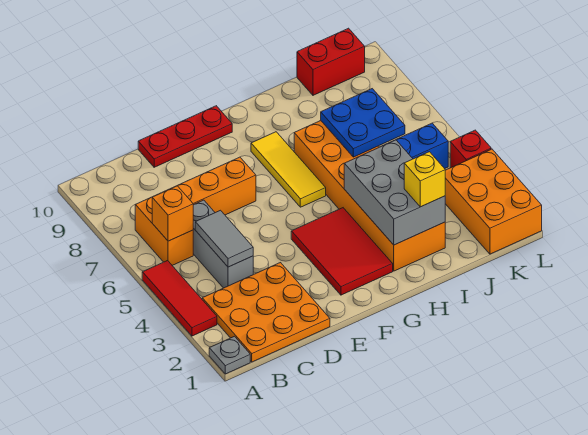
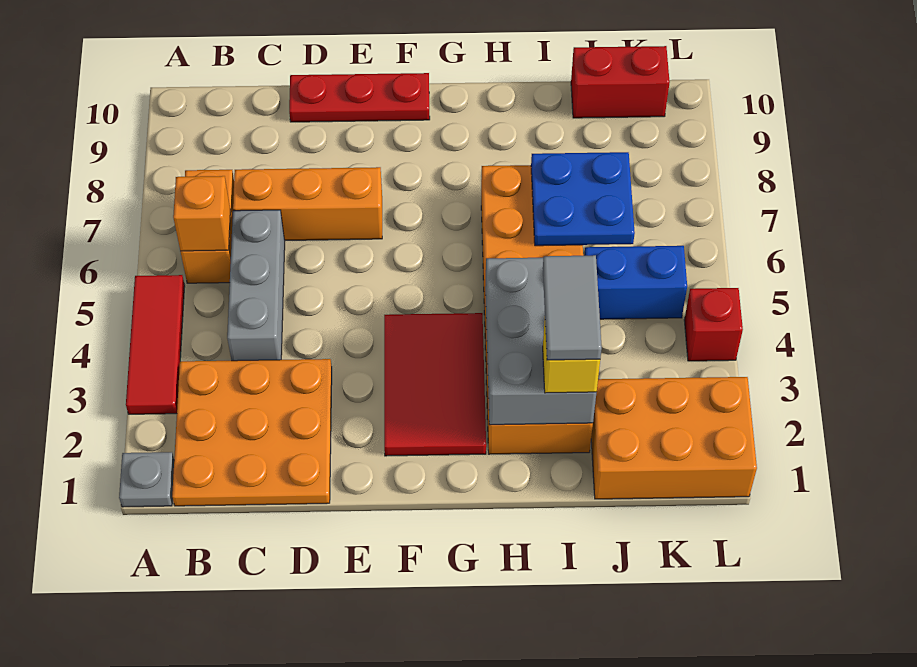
grey 1x2 tile [195,210,253,267] -> grey 1x2 tile moved to [543,255,602,360]
yellow 1x3 tile [251,132,326,207] -> none
orange 2x3 brick [445,149,542,254] -> orange 2x3 brick turned to [591,377,757,499]

